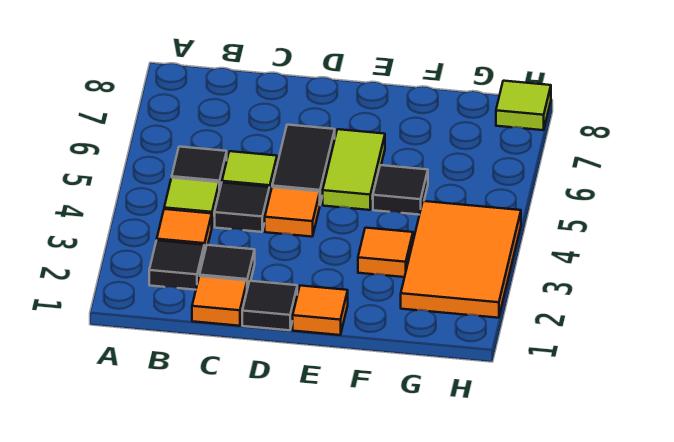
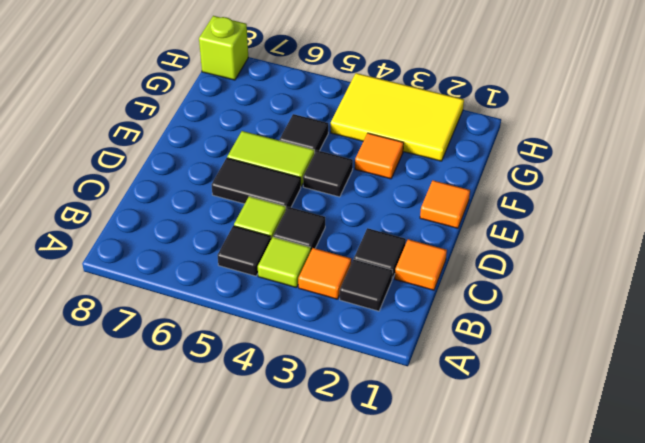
black 1x1 tile [242,281,297,330] -> black 1x1 tile moved to [303,150,353,197]
orange 1x1 tile [265,187,320,237] -> none
orange 2x3 tile [401,201,521,318] -> yellow 2x3 tile [331,73,464,161]
lime 1x1 tile [496,81,551,130] -> lime 1x1 brick [199,16,248,80]

